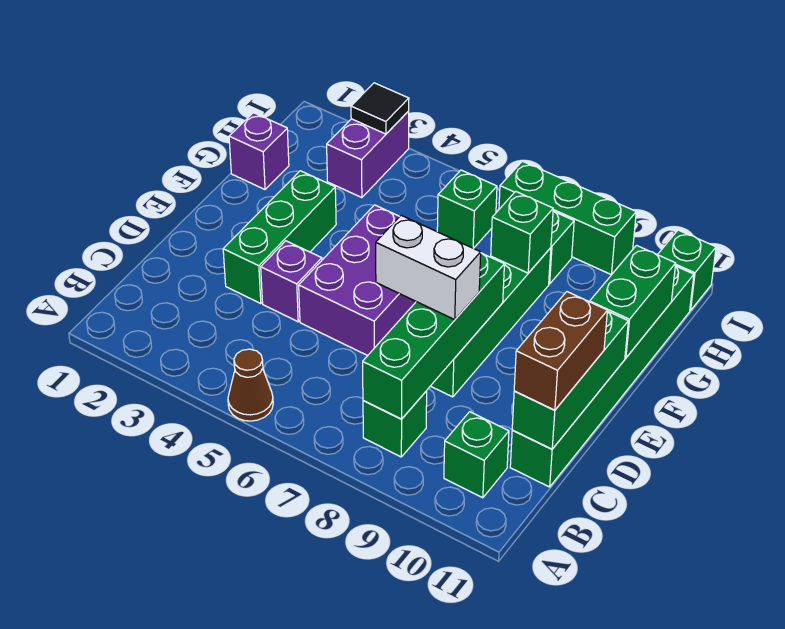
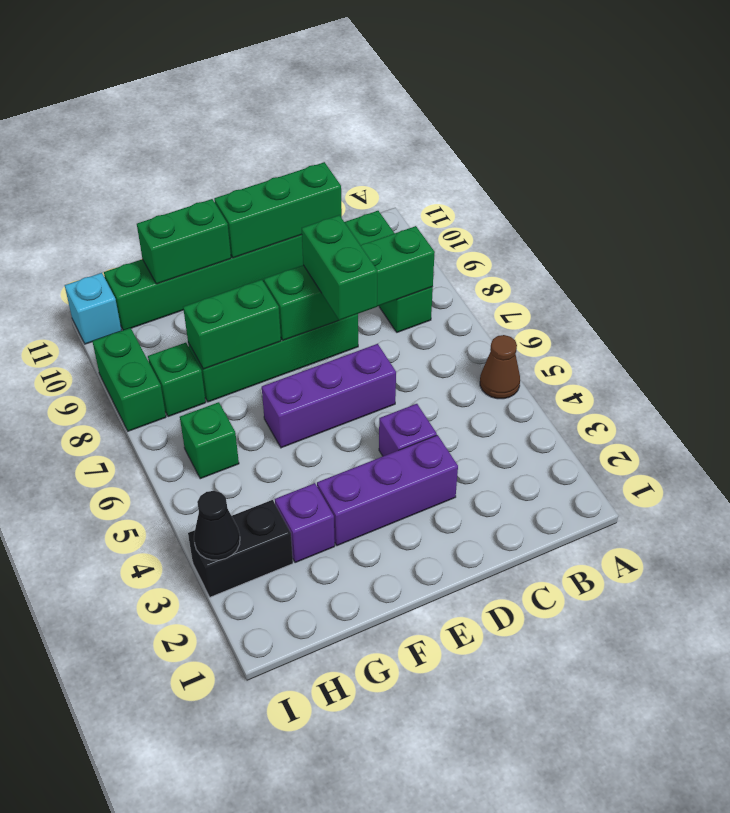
brown 1x2 brick [514,292,607,410] -> none
green 1x3 brick [223,171,336,304] -> purple 1x3 brick [317,435,458,546]
purple 2x3 brick [299,205,416,356] -> purple 1x3 brick [262,344,396,448]
white 1x2 brick [376,215,481,320] -> green 1x2 brick [302,215,377,320]
purple 1x1 brick [229,113,289,189] -> purple 1x1 brick moved to [275,483,335,563]
green 1x1 brick [491,191,553,273] -> green 1x2 brick [183,280,281,369]
purple 1x2 brick [327,111,409,198] -> black 1x2 brick [188,500,293,597]
black 1x1 tile [351,83,409,134] -> black 1x1 cone [194,491,240,560]
green 1x3 brick [499,161,636,275] -> green 1x2 brick [92,328,166,431]
green 1x1 brick [658,230,716,311] -> cyan 1x1 brick [65,273,121,344]

